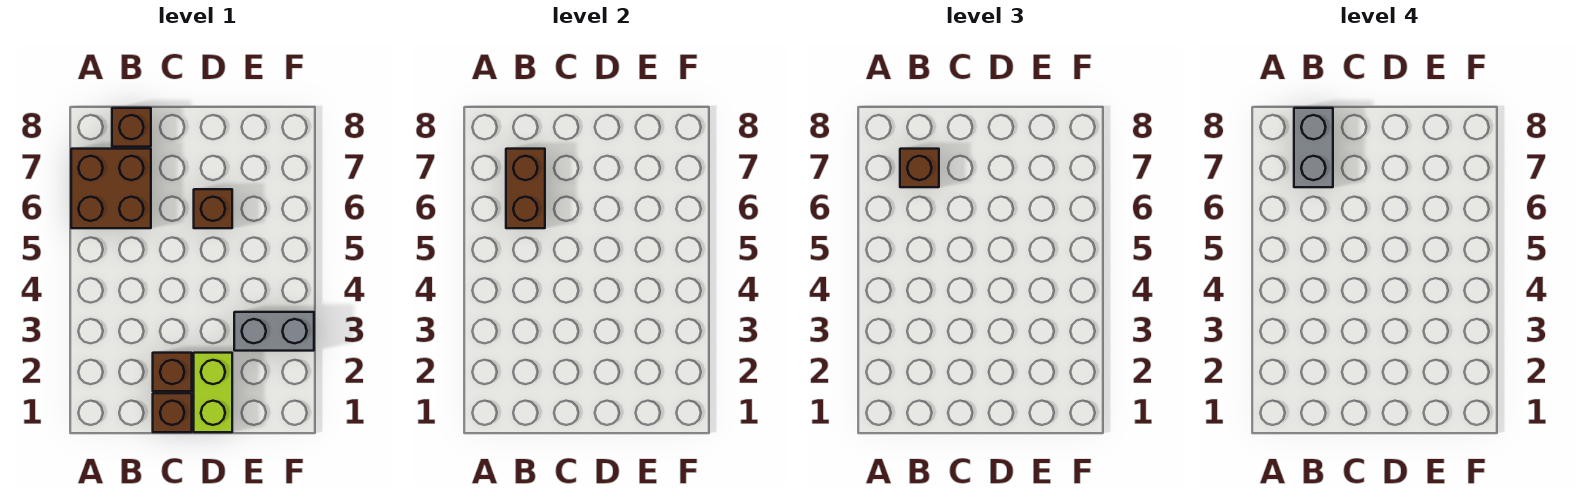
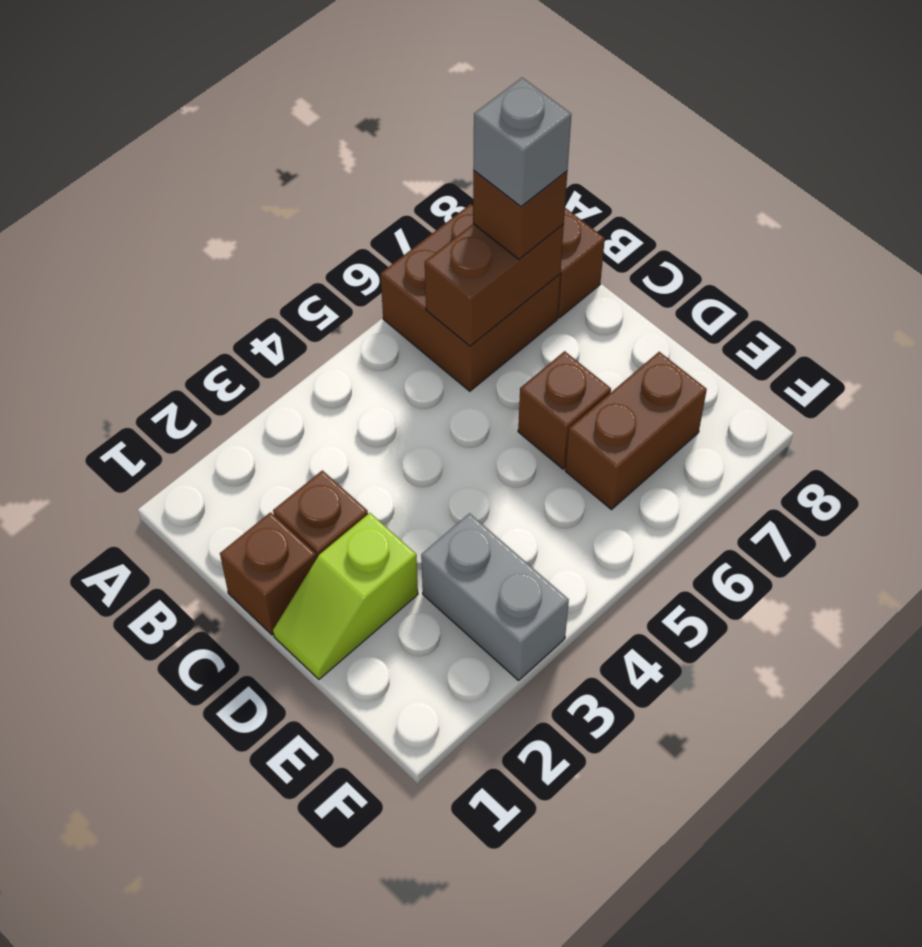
grey 1x2 brick [1294,108,1333,187] -> grey 1x1 brick [473,78,571,207]
lime 1x2 brick [194,353,232,432] -> lime 1x2 slope [273,513,418,679]
none -> brown 1x2 brick [565,352,707,510]

